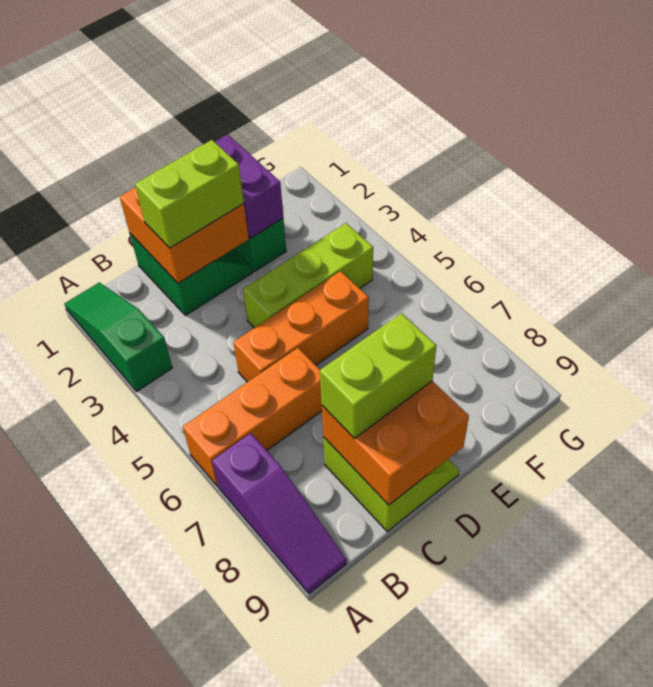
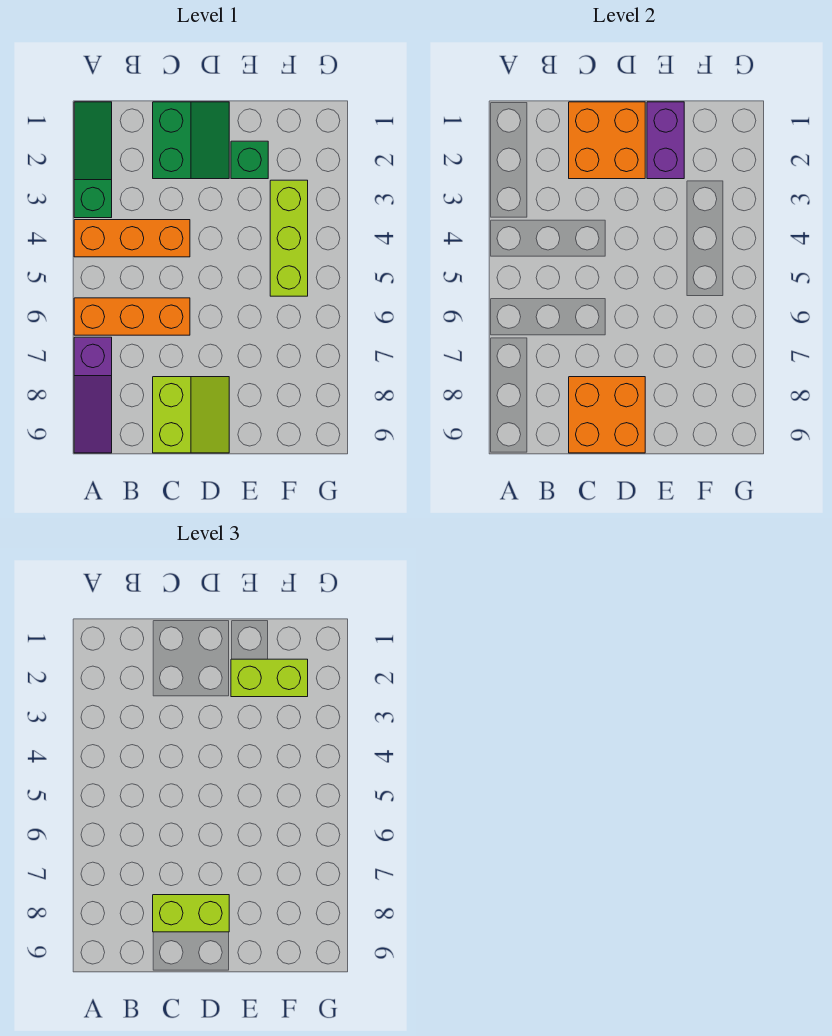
lime 1x2 brick [135,140,244,248] -> lime 1x2 brick moved to [231,659,308,697]
orange 1x3 brick [233,271,369,382] -> orange 1x3 brick moved to [74,220,190,257]
lime 1x3 brick [243,223,373,328] -> lime 1x3 brick turned to [270,180,308,296]

